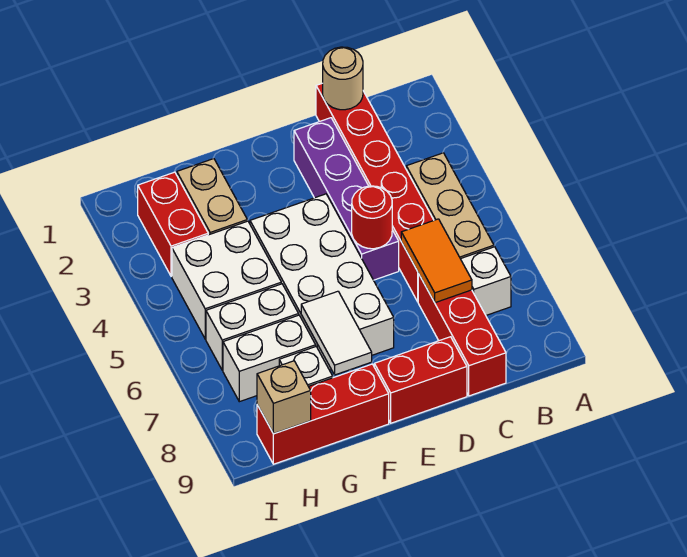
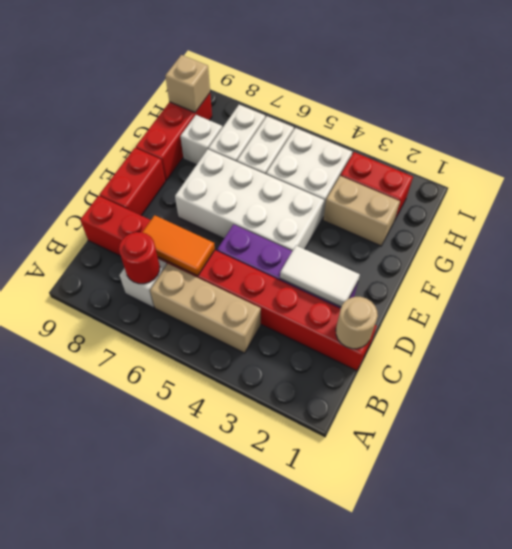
red 1x1 round brick [352,186,392,249] -> red 1x1 round brick moved to [119,232,160,284]
white 1x2 tile [301,291,372,375] -> white 1x2 tile moved to [280,245,360,307]

